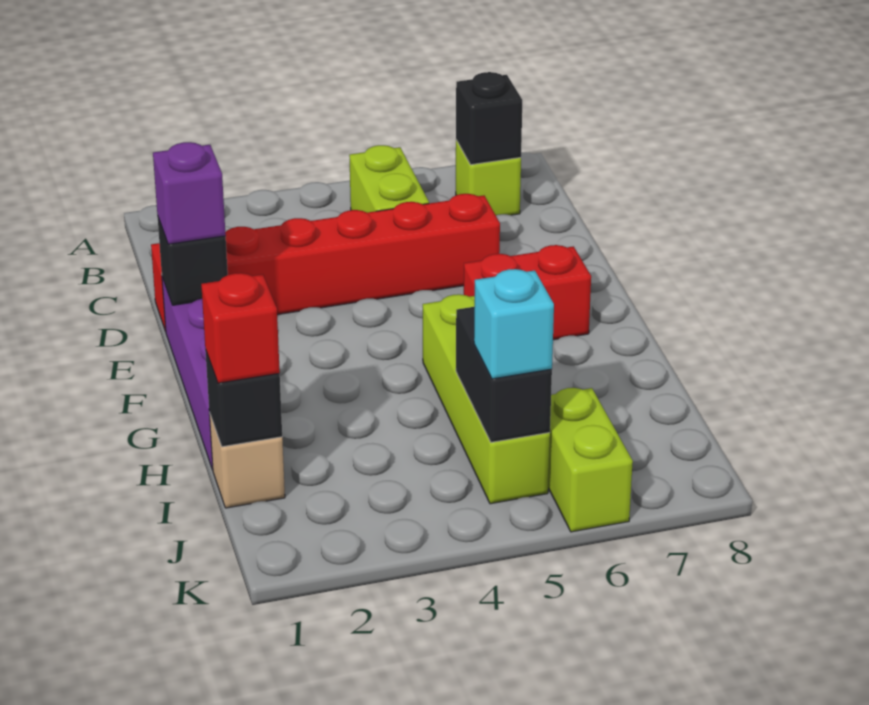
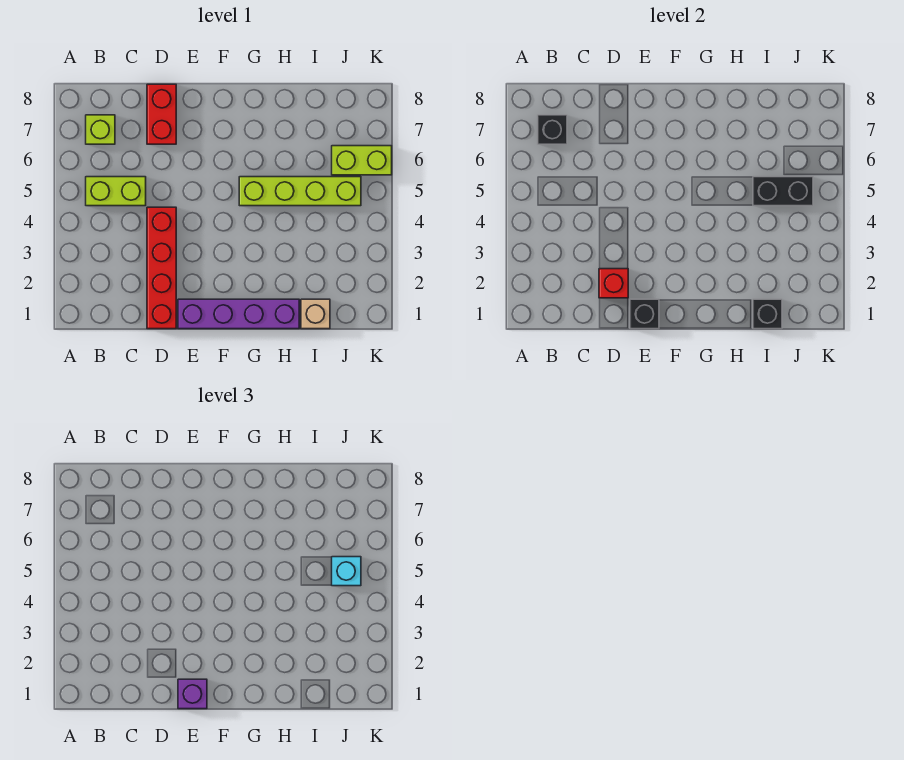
red 1x6 brick [151,194,500,332] -> red 1x4 brick [147,207,176,329]
red 1x2 brick [464,245,591,340] -> red 1x2 brick moved to [147,84,176,144]
red 1x1 brick [201,273,280,383] -> red 1x1 brick moved to [599,269,628,298]

